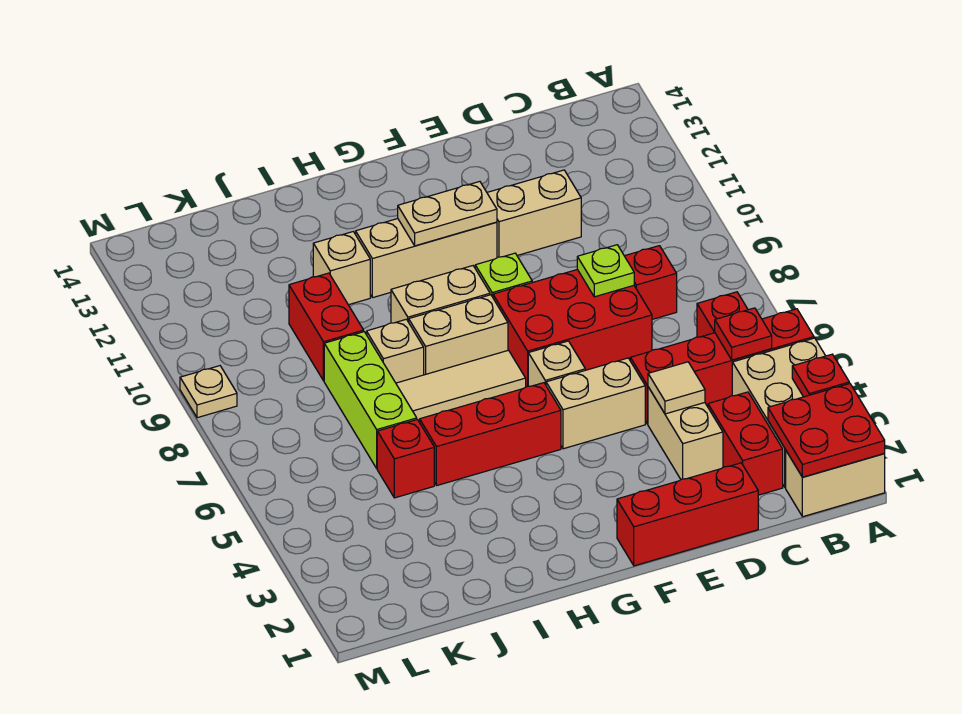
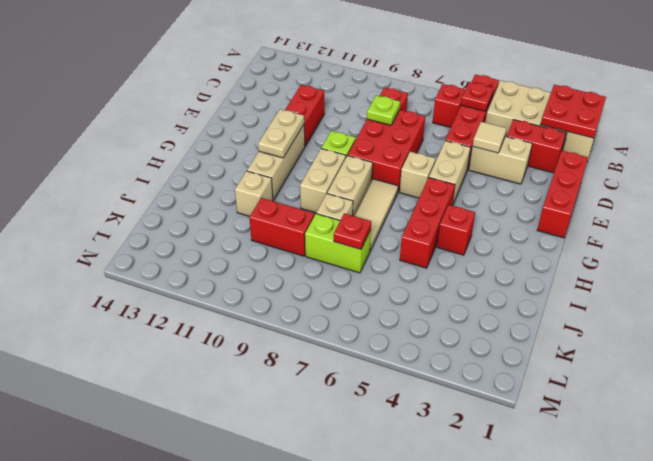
red 1x1 plate [792,354,849,397] -> red 1x1 plate moved to [334,213,371,249]
tan 1x2 brick [487,170,581,258] -> red 1x2 brick [285,85,324,146]
red 1x1 brick [377,419,434,498] -> red 1x1 brick moved to [437,205,475,255]
lime 1x3 brick [324,332,417,468] -> lime 1x2 brick [305,214,371,273]
tan 1x1 plate [180,366,237,418] -> none

